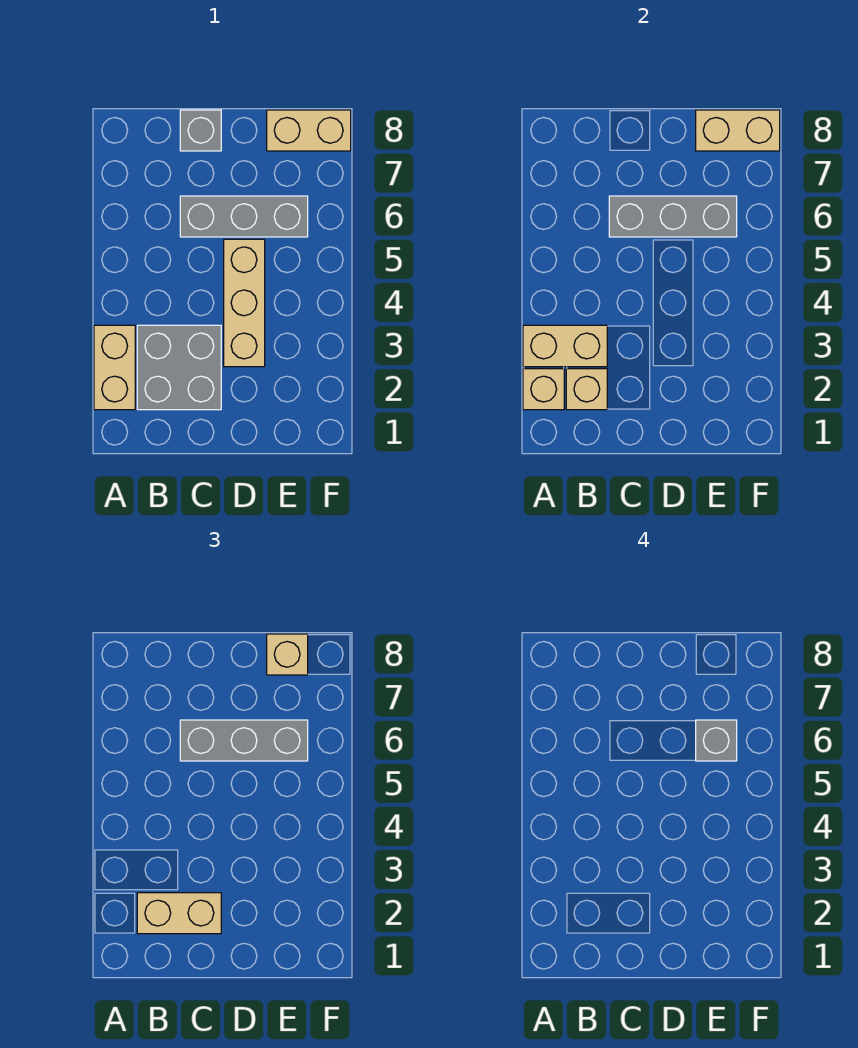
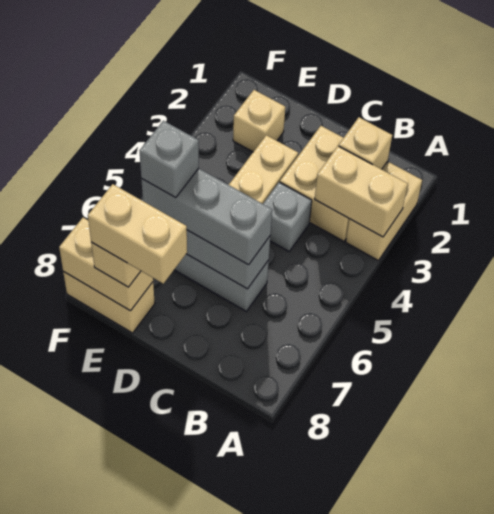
tan 1x1 brick [523,369,564,410] -> tan 1x1 brick moved to [233,90,285,152]
grey 2x2 brick [137,325,221,410] -> tan 2x2 brick [280,126,387,241]
tan 1x2 brick [137,893,221,934] -> tan 1x2 brick moved to [88,184,187,284]
grey 1x1 brick [180,110,221,151] -> grey 1x1 brick moved to [263,182,312,251]

